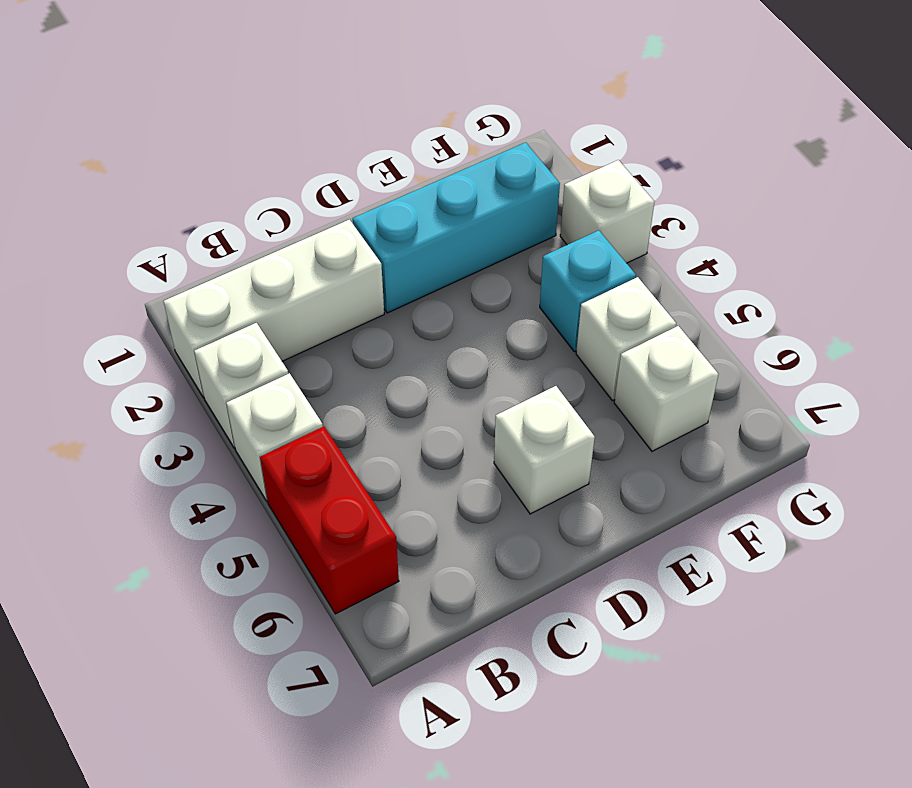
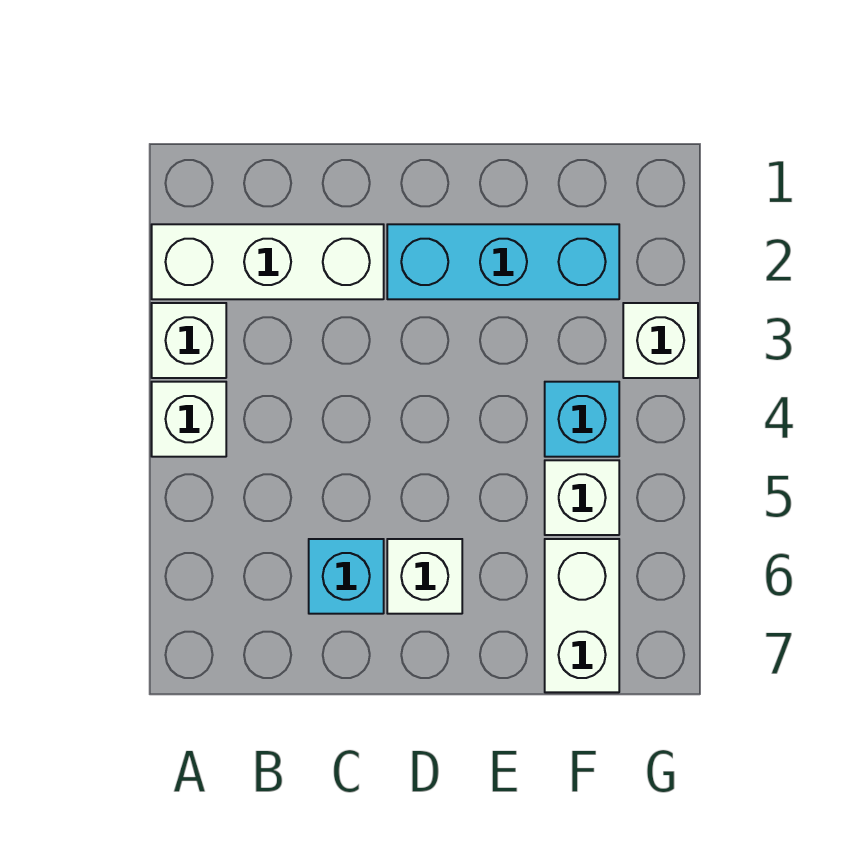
red 1x2 brick [260,426,399,614] -> none
none -> cyan 1x1 brick [309,539,384,614]
white 1x1 brick [614,326,719,451] -> white 1x2 brick [545,539,619,692]

